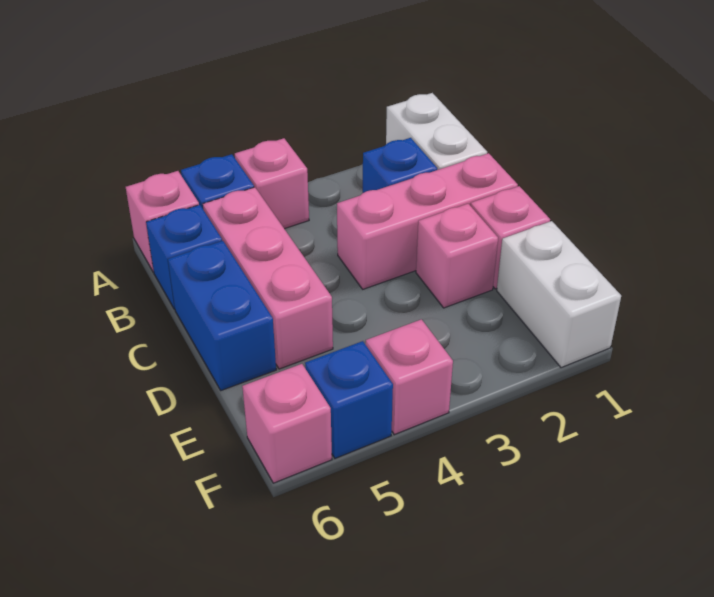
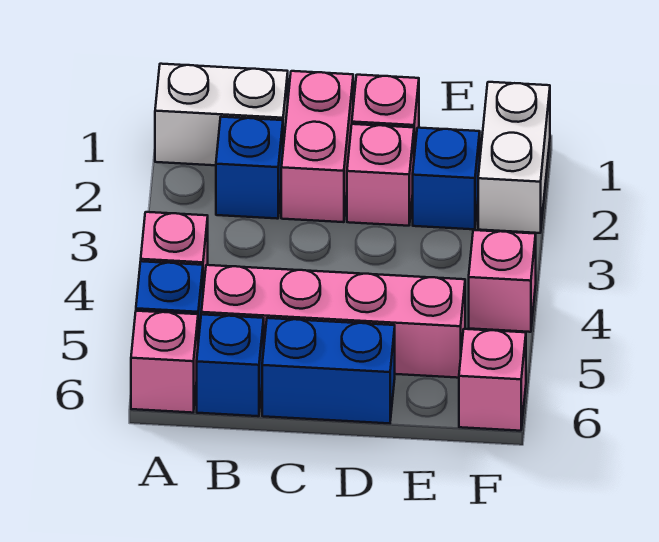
pink 1x3 brick [203,187,333,369] -> pink 1x4 brick [201,265,465,378]
pink 1x3 brick [337,153,518,289] -> pink 1x2 brick [281,71,353,222]
white 1x2 brick [497,221,621,368] -> white 1x2 brick turned to [478,82,550,233]
blue 1x1 brick [305,341,393,458] -> blue 1x1 brick moved to [413,128,480,229]

